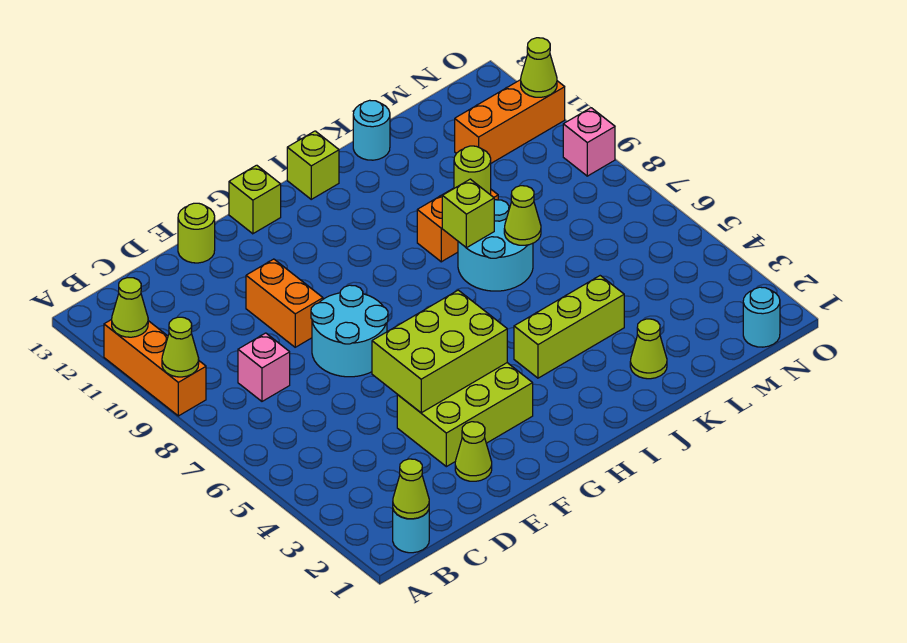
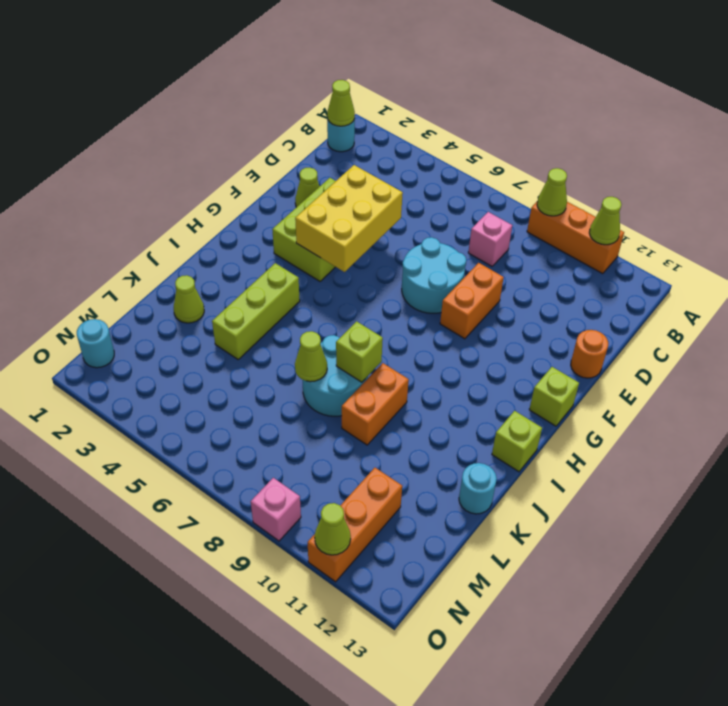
lime 2x3 brick [372,290,507,413] -> yellow 2x3 brick [295,165,403,272]
orange 1x2 brick [246,259,323,347] -> orange 1x2 brick turned to [440,263,504,339]
lime 1x1 round brick [178,203,215,263] -> orange 1x1 round brick [571,330,608,378]
lime 1x1 round brick [454,146,491,194] -> none

